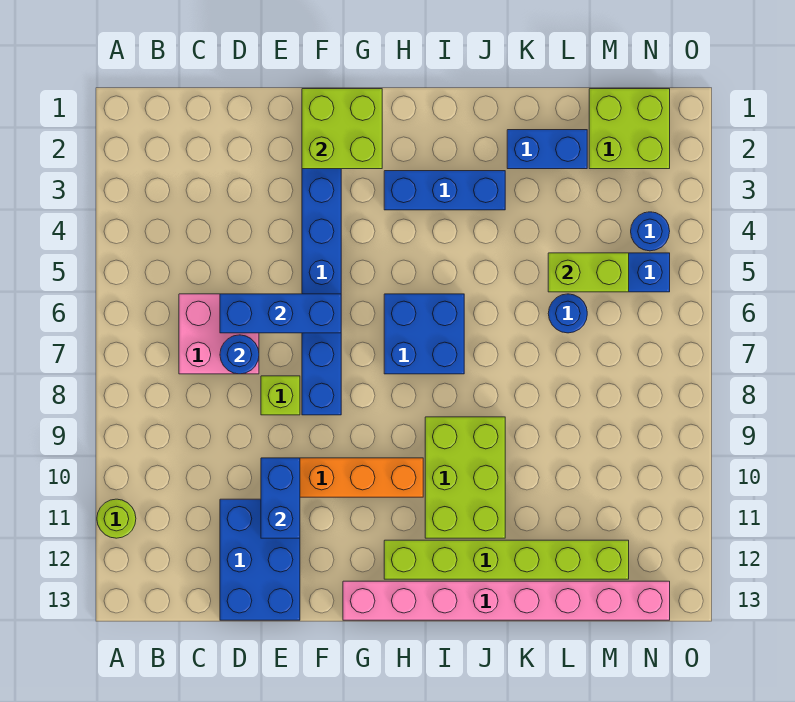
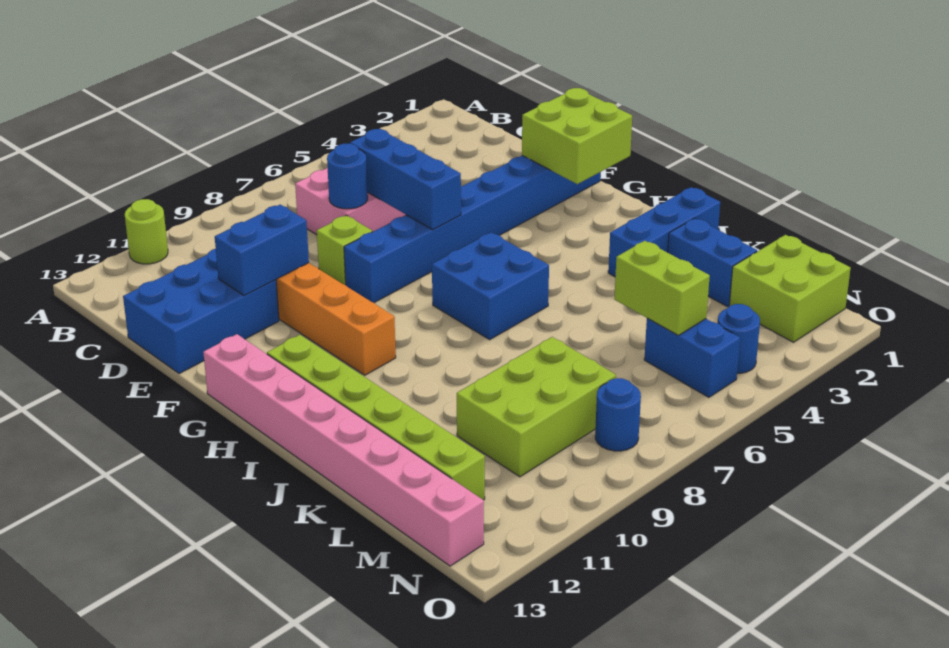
blue 1x3 brick [384,171,505,210] -> blue 1x3 brick turned to [608,187,720,277]
lime 2x3 brick [425,417,505,538] -> lime 2x3 brick moved to [457,337,616,477]
blue 1x1 round brick [548,294,587,333] -> blue 1x1 round brick moved to [595,378,641,451]

